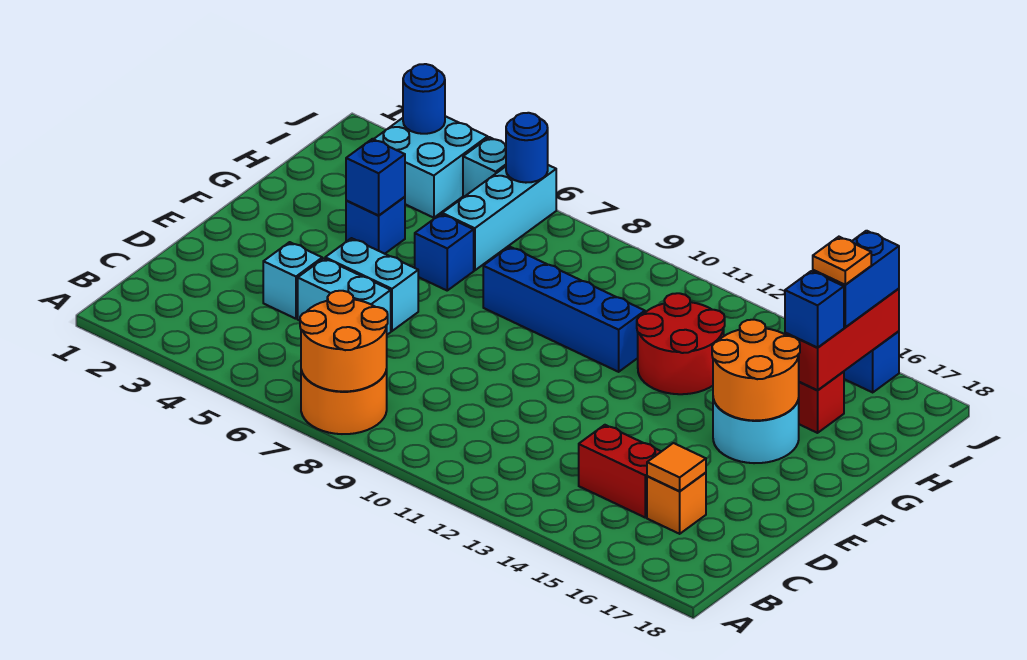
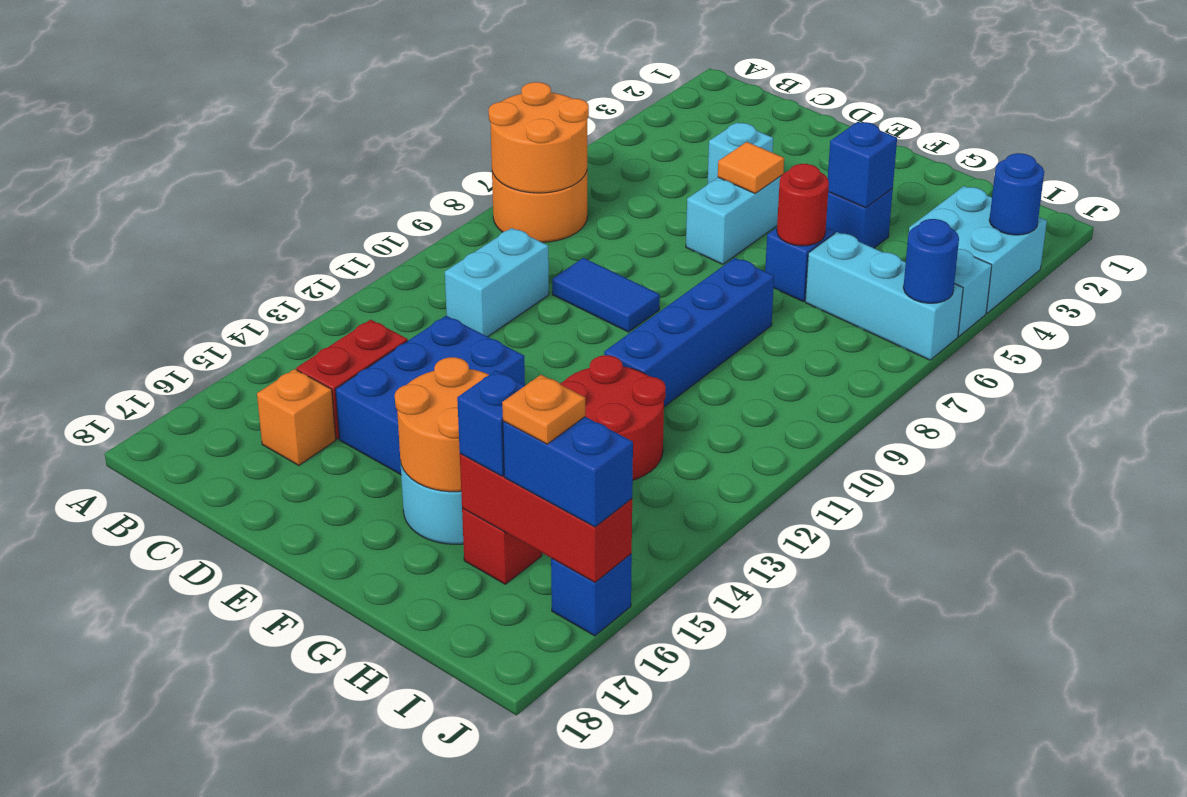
orange 1x1 tile [647,443,706,491] -> orange 1x1 tile moved to [718,142,784,194]
cyan 1x2 brick [298,259,391,335] -> cyan 1x2 brick moved to [445,228,549,337]
none -> blue 1x2 tile [552,258,660,332]
none -> blue 2x3 brick [335,316,525,475]
none -> red 1x1 round brick [777,164,829,246]

